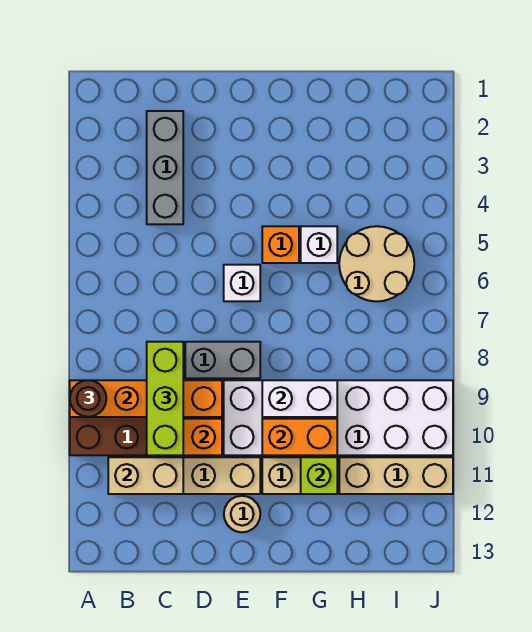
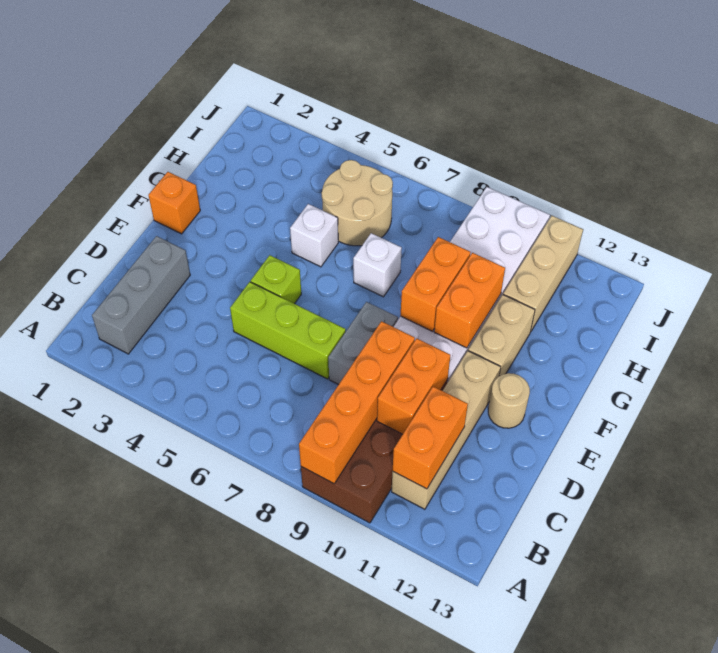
brown 1x1 round brick [70,380,106,417] -> none
tan 1x2 brick [108,457,183,494] -> orange 1x2 brick [393,387,468,489]
grey 1x3 brick [147,111,183,224] -> grey 1x3 brick turned to [92,236,190,354]
lime 1x3 brick [147,342,183,455] -> lime 1x3 brick moved to [230,282,346,379]
white 1x1 brick [224,265,260,301] -> white 1x1 brick moved to [353,233,402,297]
orange 1x1 brick [262,226,299,263] -> orange 1x1 brick moved to [148,172,200,234]
white 1x2 brick [262,380,337,417] -> orange 1x2 brick [401,237,471,331]
lime 1x1 brick [301,457,337,494] -> lime 1x1 brick moved to [251,255,301,304]

